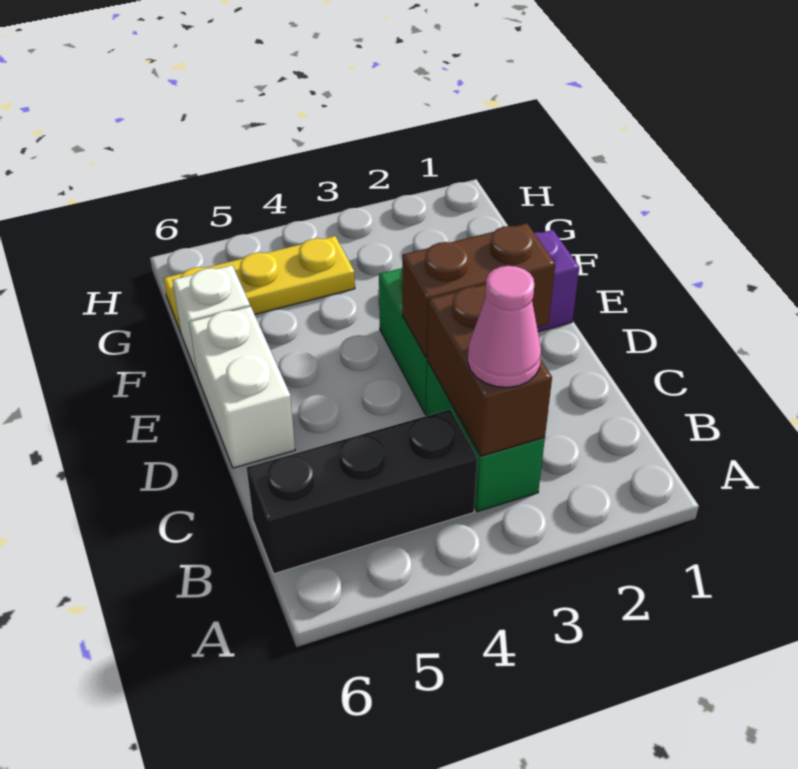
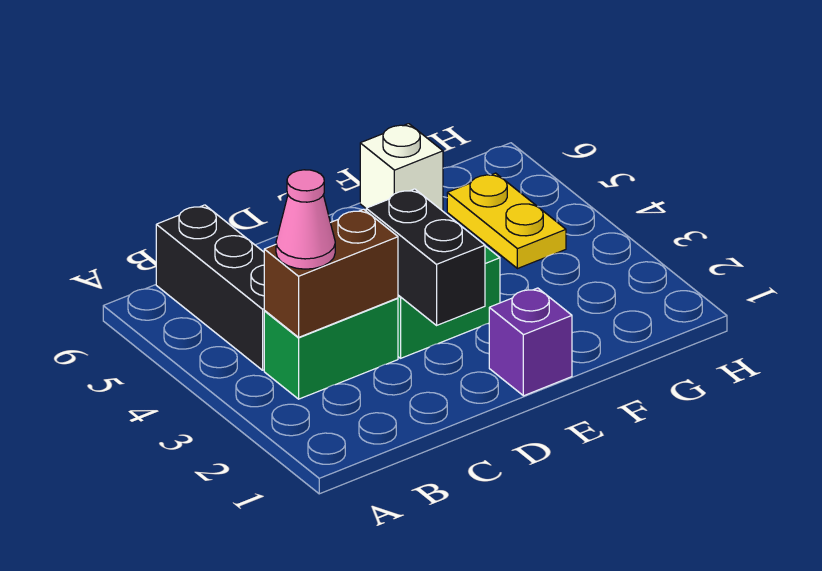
brown 1x2 brick [402,223,555,358] -> black 1x2 brick [366,189,485,325]
white 1x2 brick [189,307,295,468] -> none
yellow 1x3 plate [163,236,355,332] -> yellow 1x2 plate [447,173,566,269]

